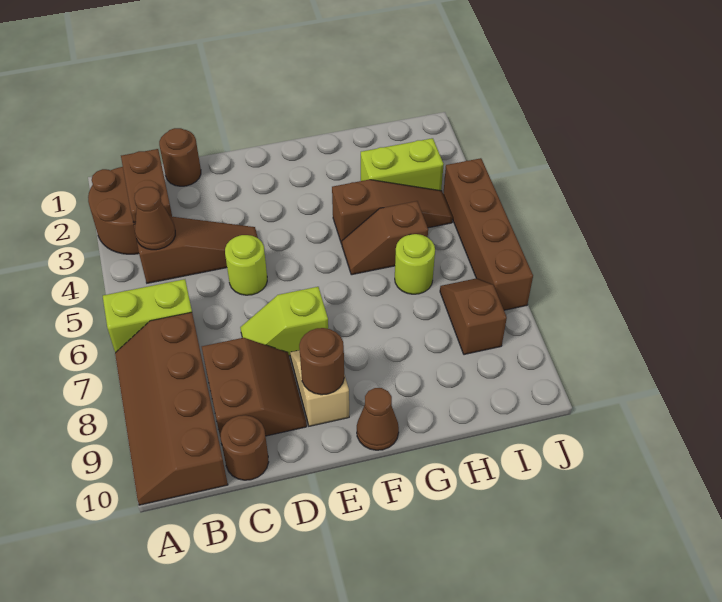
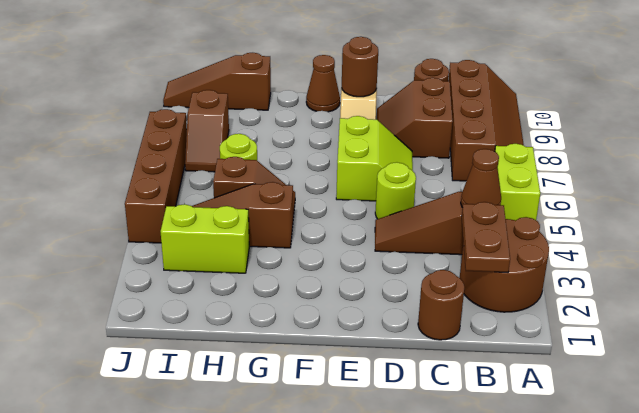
lime 1x2 brick [103,279,192,353] -> lime 1x2 brick turned to [495,144,540,220]
lime 1x2 slope [240,287,328,356] -> lime 2x2 slope [336,116,413,201]
none -> brown 1x3 slope [163,53,271,110]

